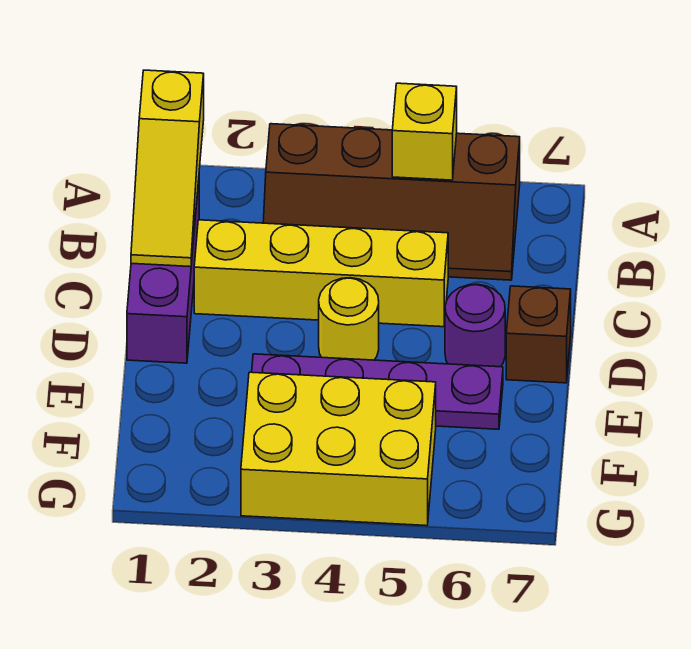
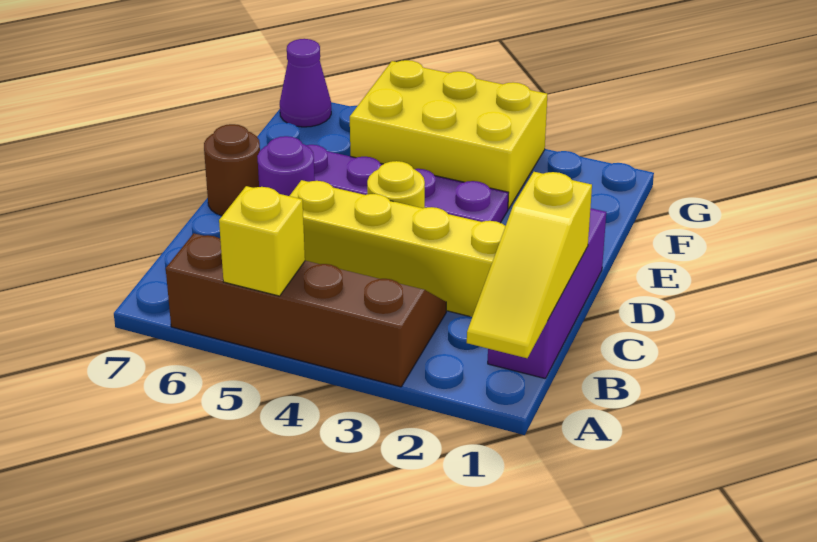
yellow 1x3 slope [131,70,204,267] -> yellow 1x3 slope turned to [467,172,592,358]
brown 1x1 brick [506,286,571,383] -> brown 1x1 round brick [204,124,260,216]
none -> purple 1x1 cone [280,39,331,127]

